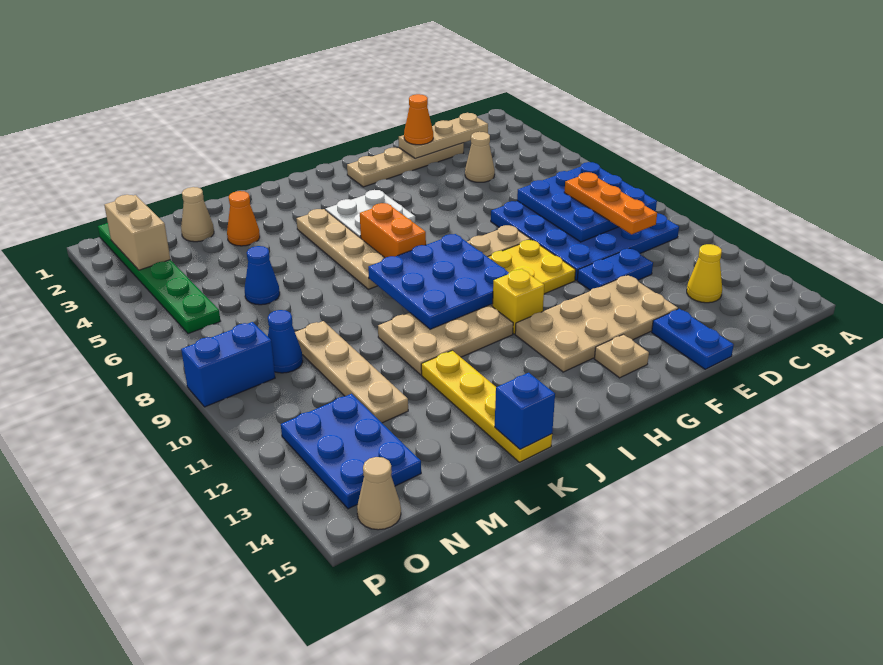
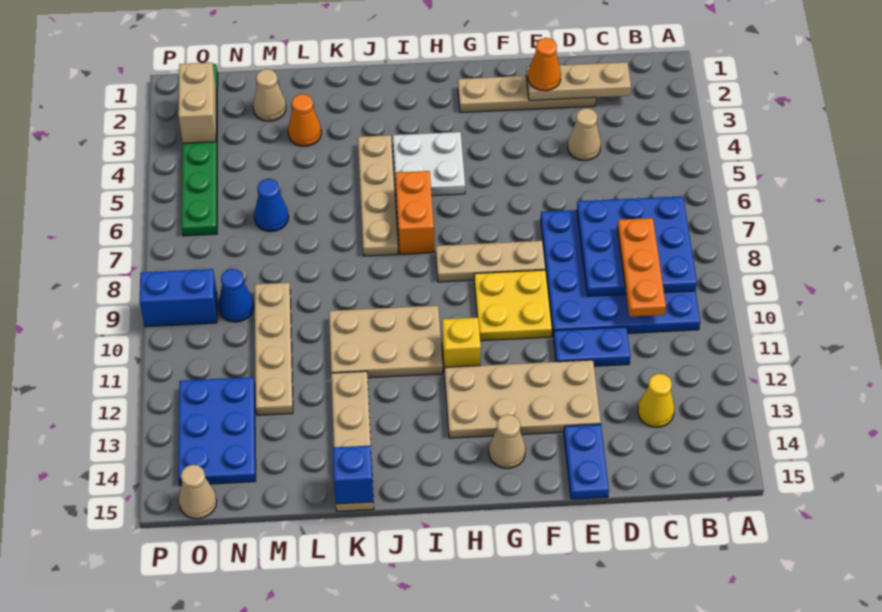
tan 1x1 plate [594,334,649,378] -> tan 1x1 cone [489,414,526,468]
blue 3x3 plate [368,234,509,329] -> none
yellow 1x4 plate [421,350,552,462] -> tan 1x4 plate [331,371,374,511]

